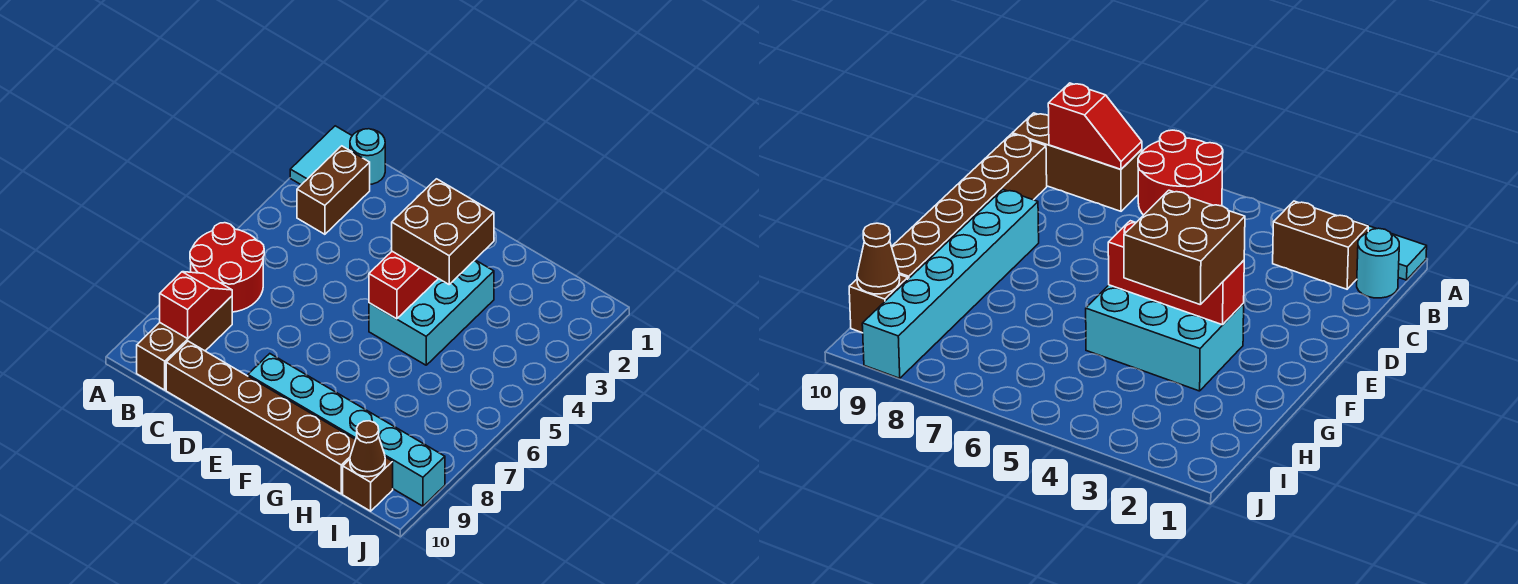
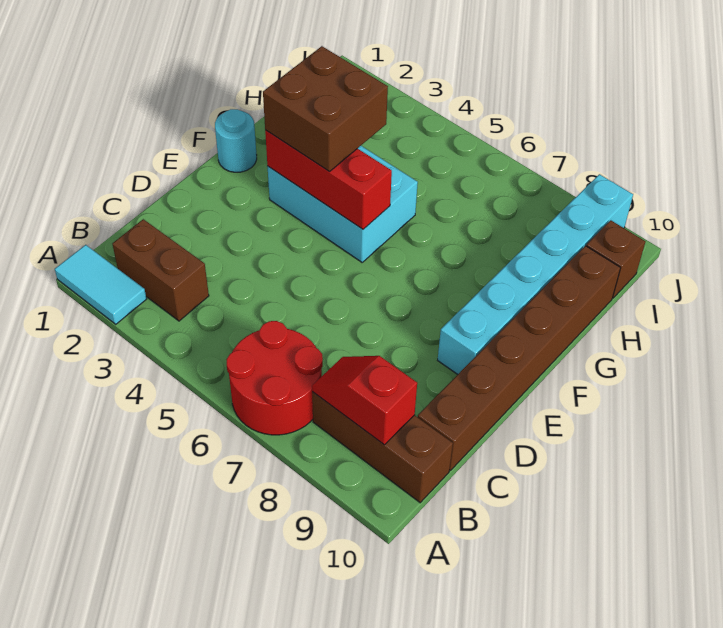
cyan 1x1 round brick [350,129,385,184] -> cyan 1x1 round brick moved to [215,109,257,172]
brown 1x1 cone [350,421,385,477] -> none

